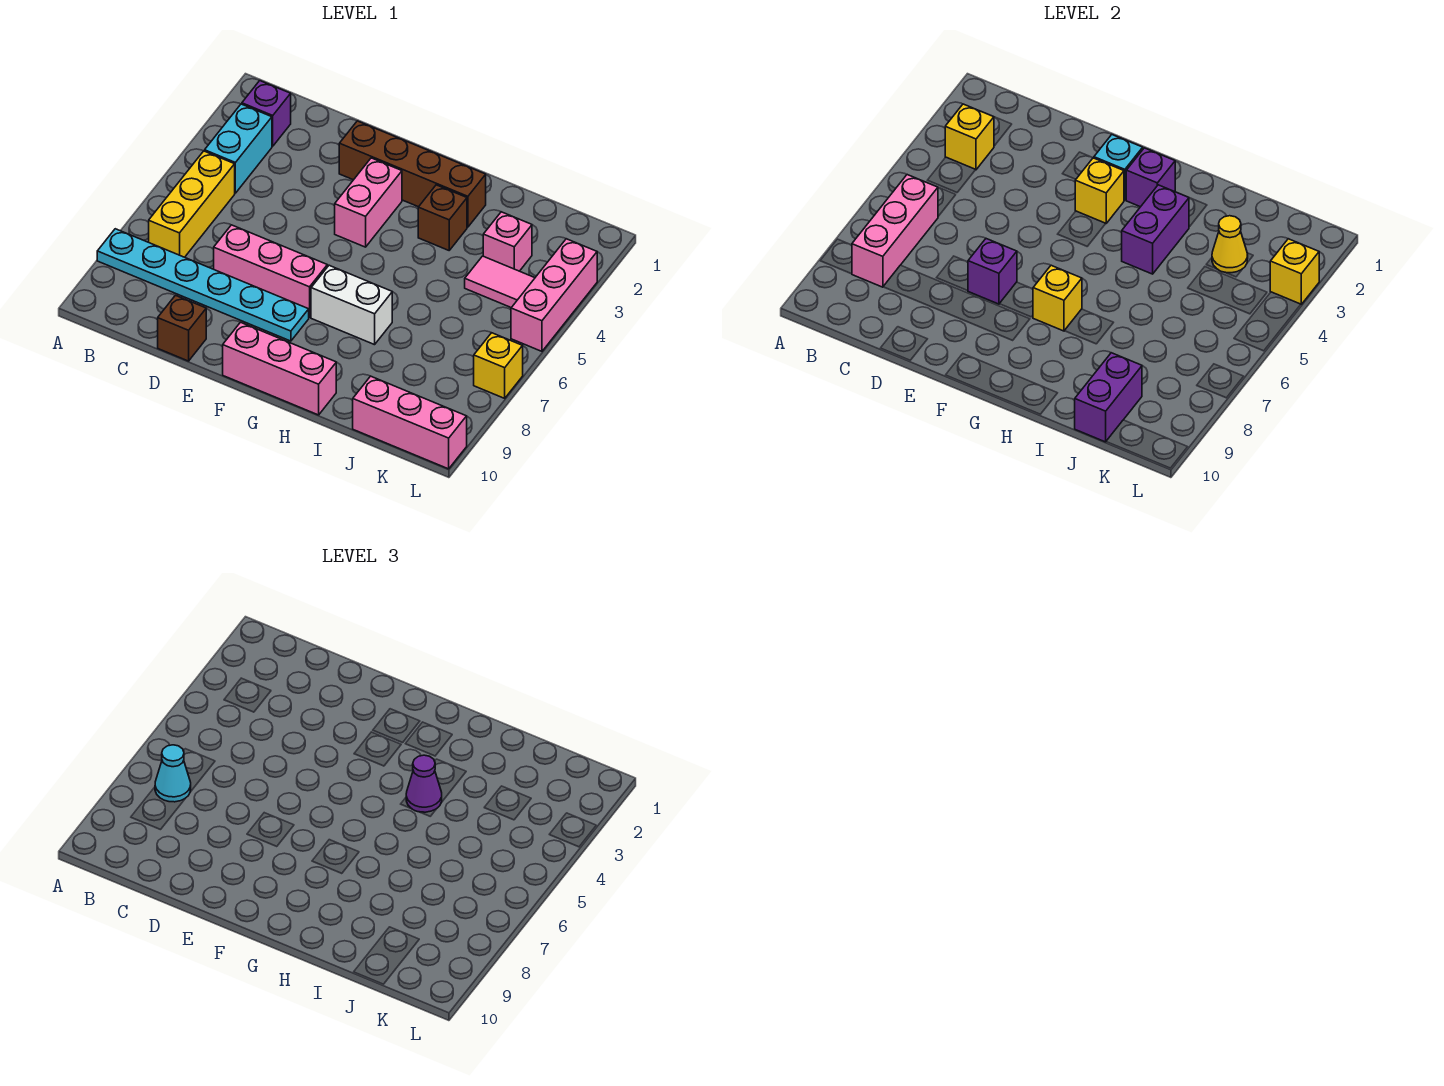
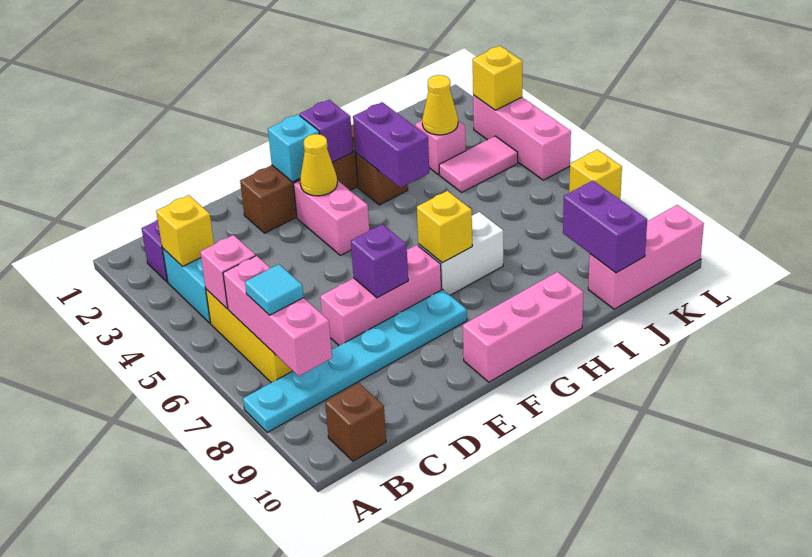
none -> pink 1x1 brick [200,235,255,309]
cyan 1x1 cone [155,745,191,802] -> cyan 1x1 tile [245,264,304,315]
brown 1x1 brick [158,295,206,361] -> brown 1x1 brick moved to [325,383,386,461]
yellow 1x1 brick [1075,158,1124,223] -> yellow 1x1 cone [300,134,337,196]
purple 1x1 cone [406,755,442,812] -> none

